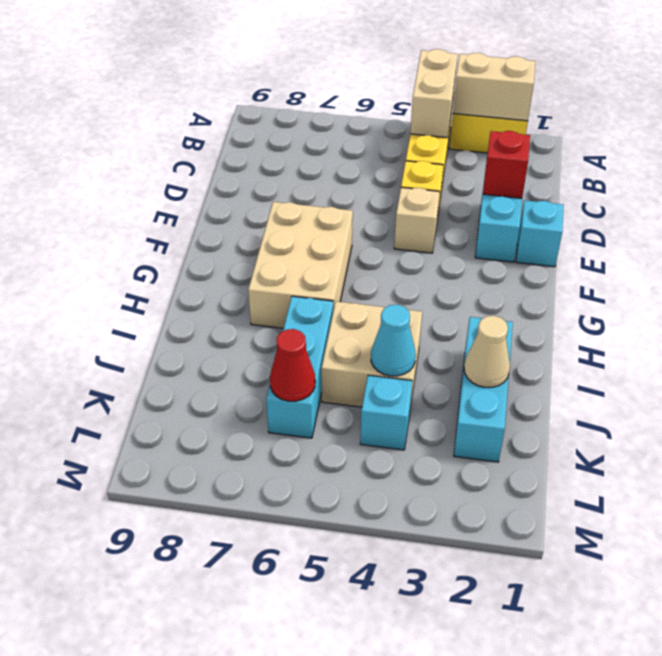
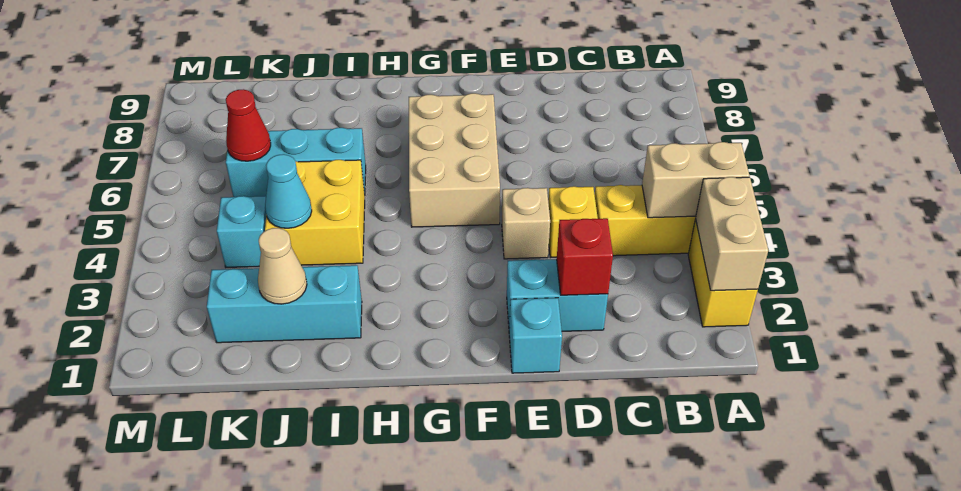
tan 2x3 brick [248,202,353,328] -> tan 2x3 brick turned to [409,93,500,227]
tan 2x2 brick [321,301,422,408] -> yellow 2x2 brick [265,160,365,265]

